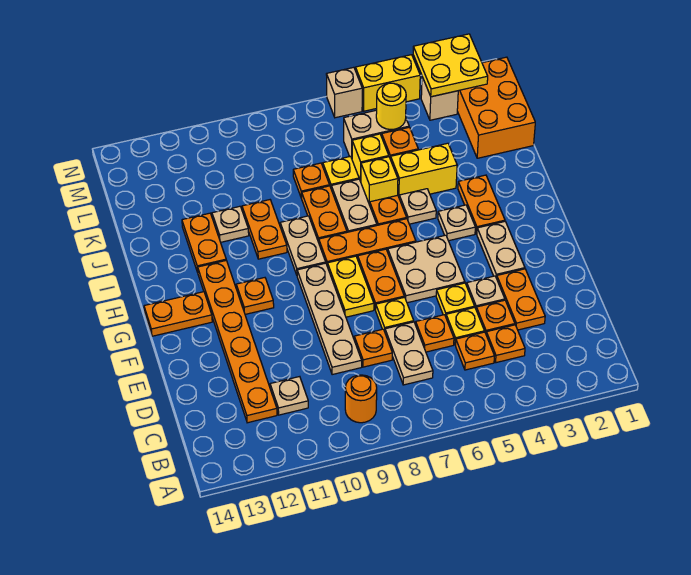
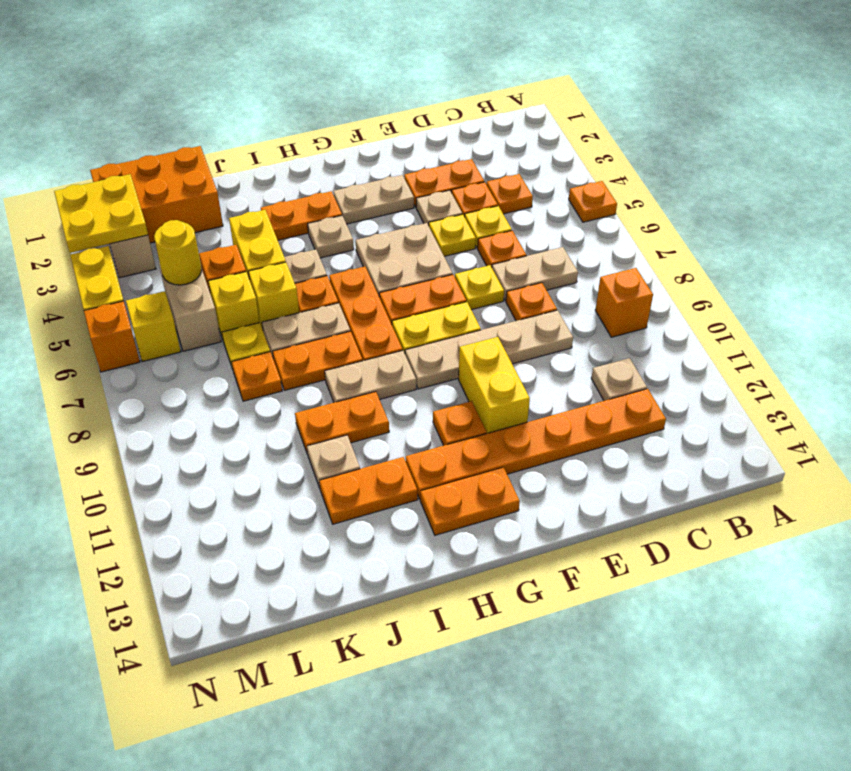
orange 1x1 round brick [345,375,377,423] -> orange 1x1 brick [595,268,653,337]
orange 1x1 plate [456,332,494,370] -> orange 1x1 plate moved to [569,181,617,222]
none -> yellow 1x2 brick [459,337,530,433]
orange 1x2 plate [144,292,212,336] -> orange 1x2 plate turned to [420,467,520,535]
none -> yellow 1x1 brick [126,291,181,362]
tan 1x1 brick [326,67,362,118] -> orange 1x1 brick [84,301,140,372]

